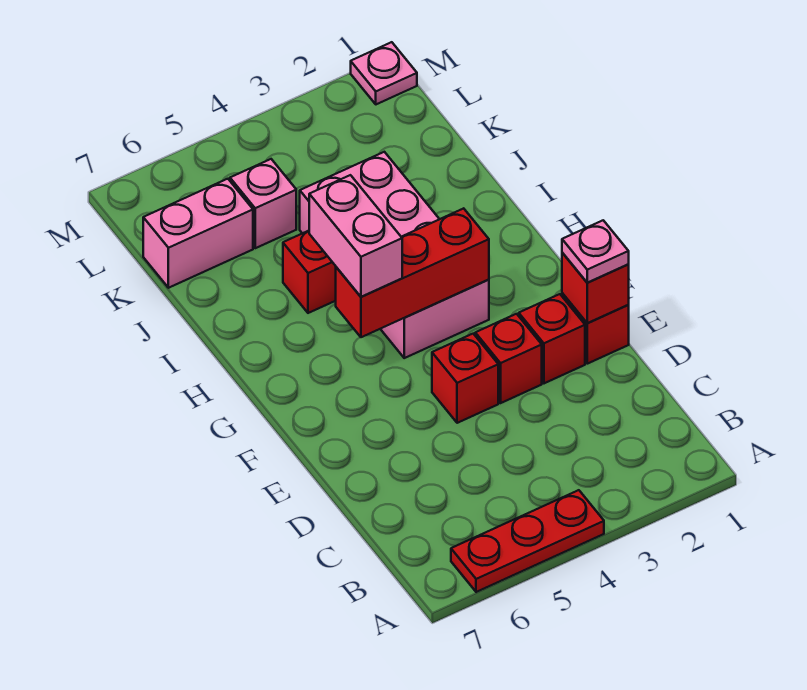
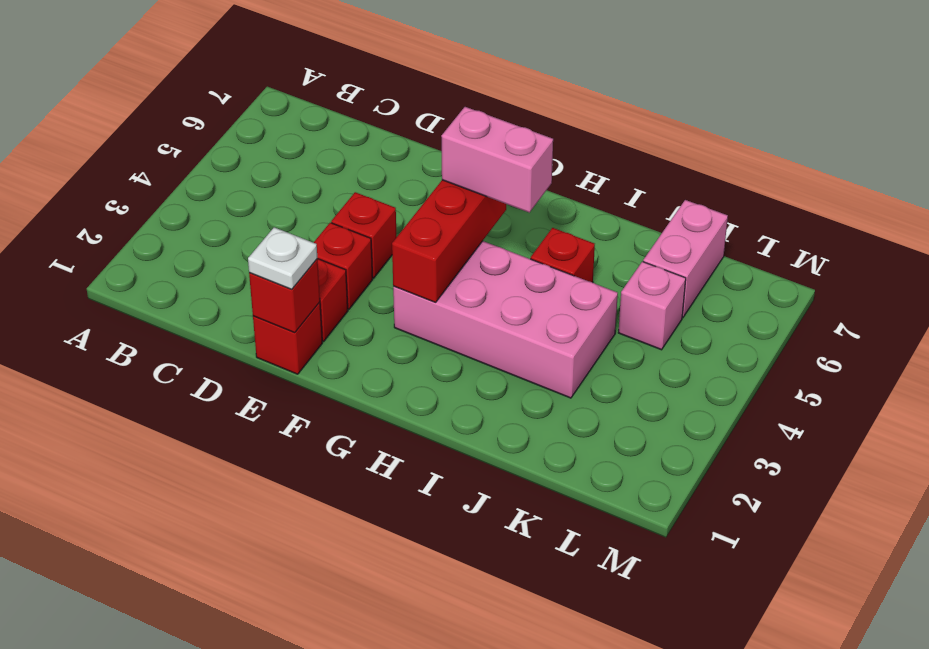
red 1x3 plate [451,490,604,592] -> none
pink 1x1 plate [562,220,629,283] -> white 1x1 plate [248,227,317,289]
pink 1x1 plate [351,42,417,104] -> none

